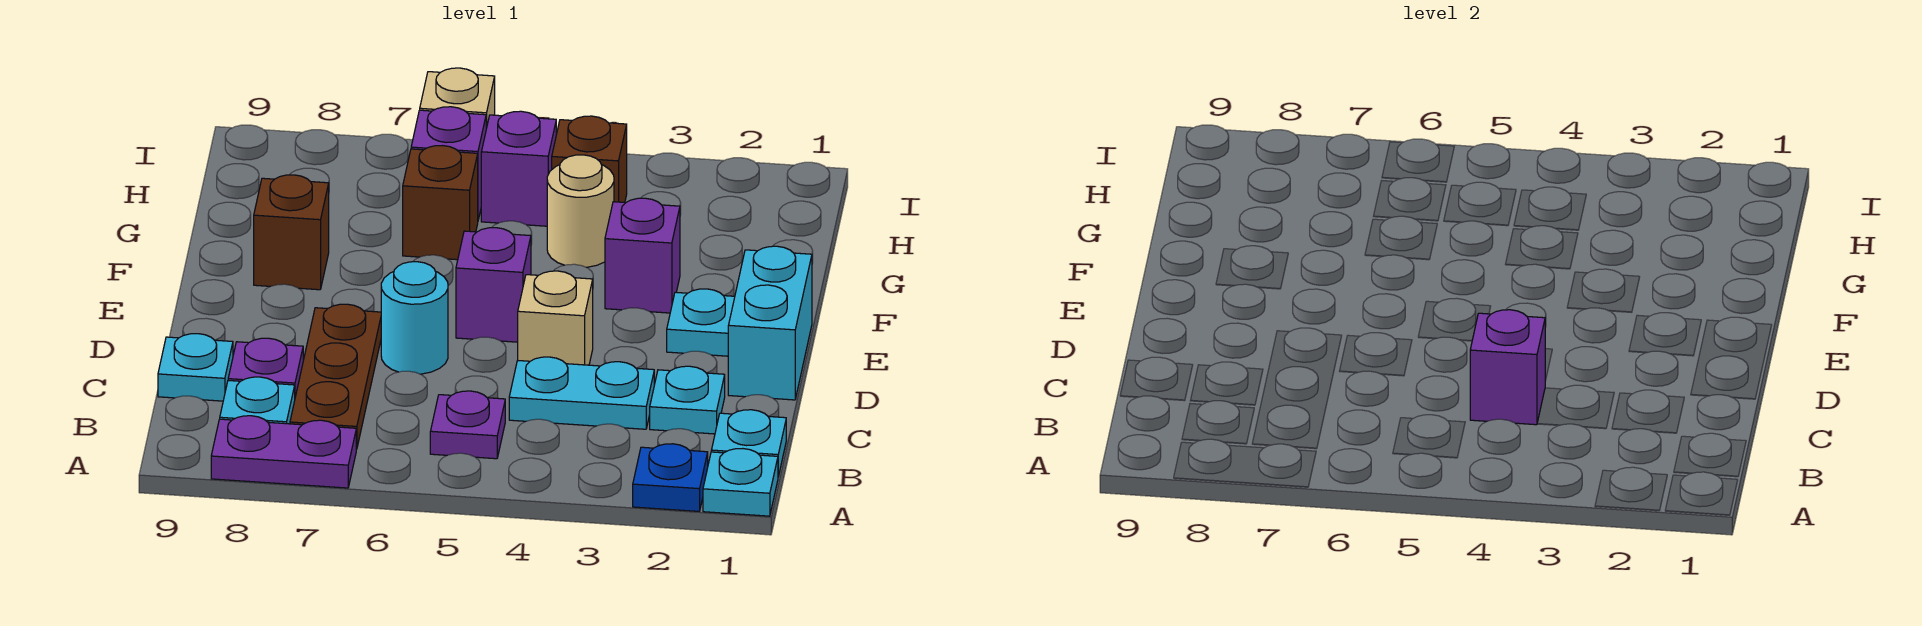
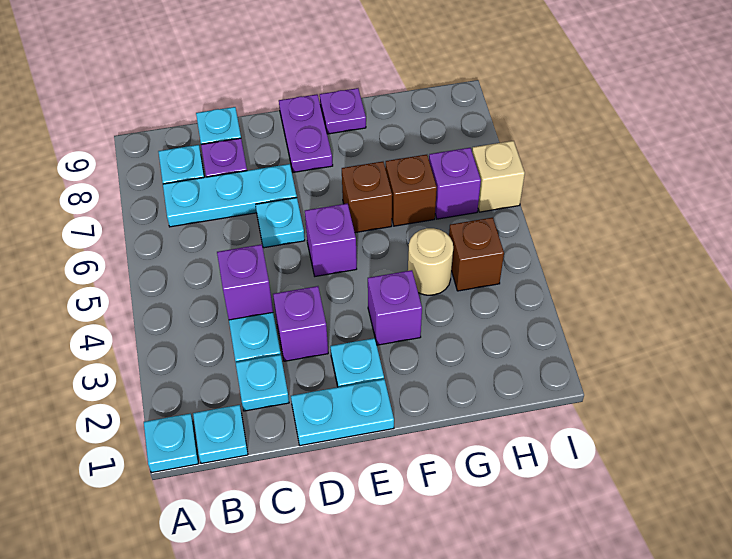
blue 1x1 plate [633,444,708,511] -> none
purple 1x2 plate [211,416,356,488] -> purple 1x2 plate moved to [279,94,333,172]
purple 1x1 plate [430,391,505,459] -> purple 1x1 plate moved to [320,88,366,134]
brown 1x3 plate [290,304,381,449] -> cyan 1x3 plate [163,164,297,227]
cyan 1x2 brick [728,246,812,400] -> cyan 1x2 plate [291,379,394,446]
tan 1x1 brick [518,271,593,365] -> none
cyan 1x1 round brick [381,262,448,374] -> cyan 1x1 plate [256,198,305,248]
brown 1x1 brick [254,175,329,290] -> brown 1x1 brick moved to [342,162,392,233]
purple 1x1 brick [481,111,556,226] -> purple 1x1 brick moved to [273,286,328,361]

